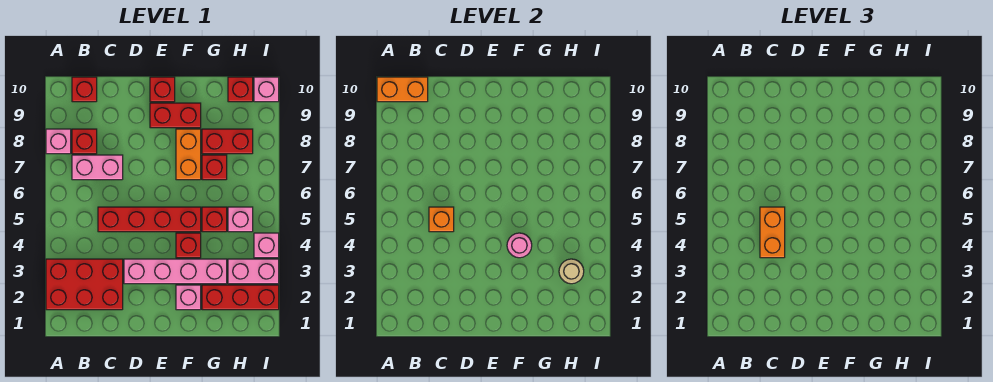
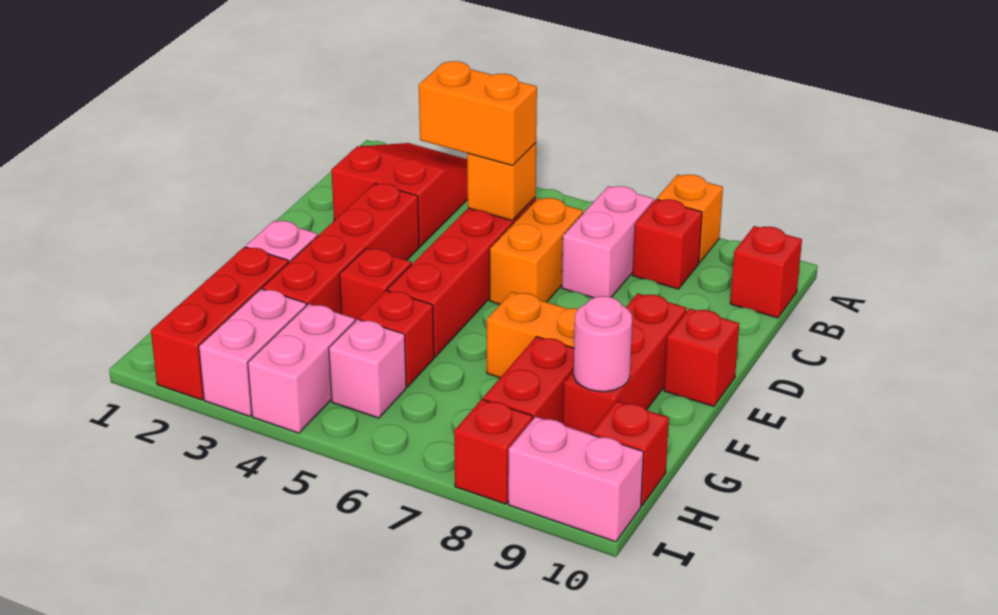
red 2x3 brick [46,259,123,310] -> red 2x3 slope [331,143,468,246]
pink 1x1 brick [46,129,71,154] -> orange 1x1 brick [657,175,723,263]
orange 1x2 brick [377,77,428,102] -> orange 1x2 brick moved to [490,198,583,304]
pink 1x4 brick [124,259,227,284] -> red 1x4 brick [262,184,419,314]
red 1x2 brick [150,103,201,128] -> red 1x3 brick [563,293,687,434]
pink 1x1 round brick [507,233,532,258] -> pink 1x1 round brick moved to [574,296,632,392]
red 1x1 brick [202,155,227,180] -> red 1x1 brick moved to [454,399,533,504]
tan 1x1 round brick [559,259,584,284] -> none
pink 1x1 brick [254,233,279,258] -> pink 1x2 brick [248,304,355,433]
pink 1x1 brick [254,77,279,102] -> pink 1x2 brick [508,417,644,542]

